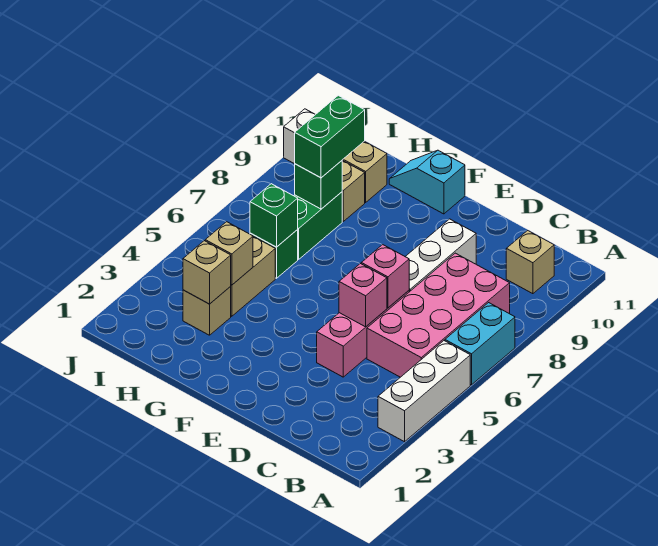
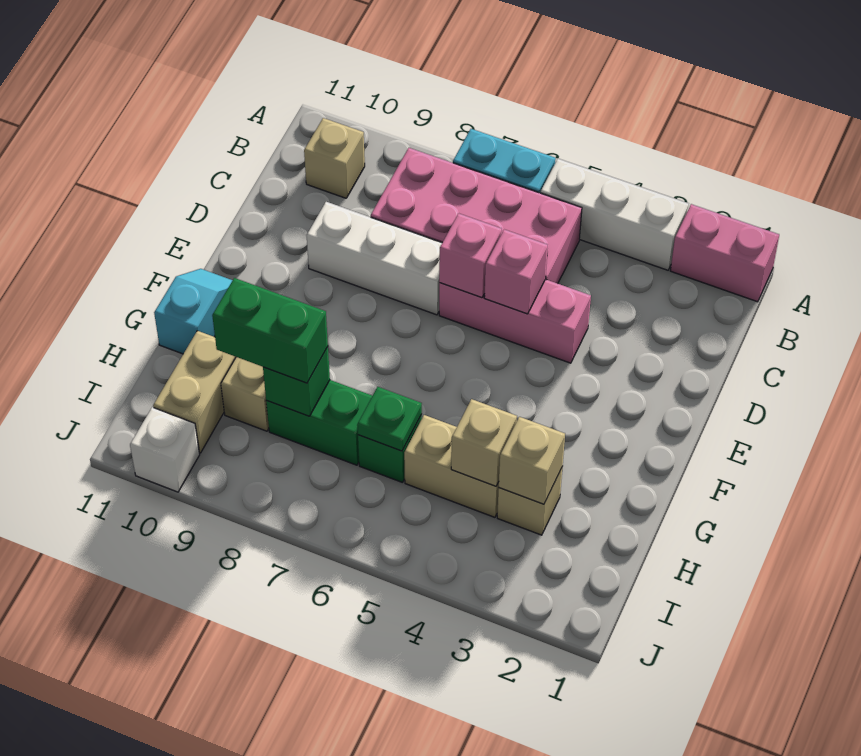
none -> pink 1x2 brick [670,204,779,302]
cyan 1x2 slope [389,150,465,214] -> cyan 1x2 slope turned to [154,269,233,354]
green 1x1 brick [250,184,298,247] -> green 1x1 plate [357,387,422,451]

